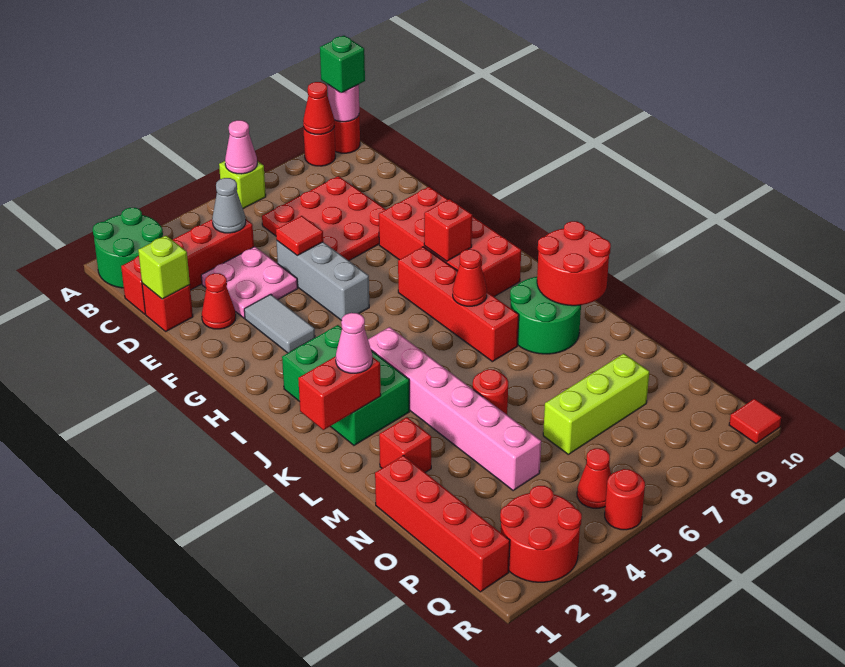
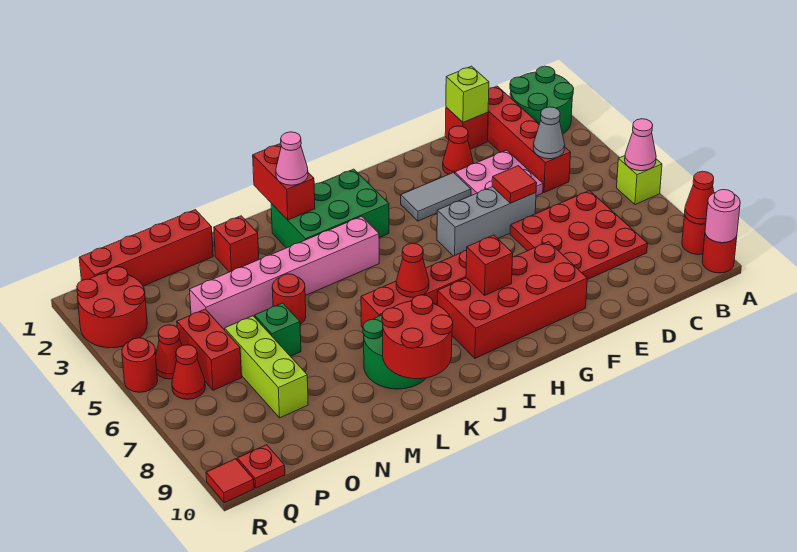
green 1x1 brick [320,36,365,93] -> green 1x1 brick moved to [255,303,301,356]
none -> red 1x2 brick [177,309,242,390]
none -> red 1x1 cone [172,345,205,399]
none -> red 1x1 plate [237,445,285,488]

